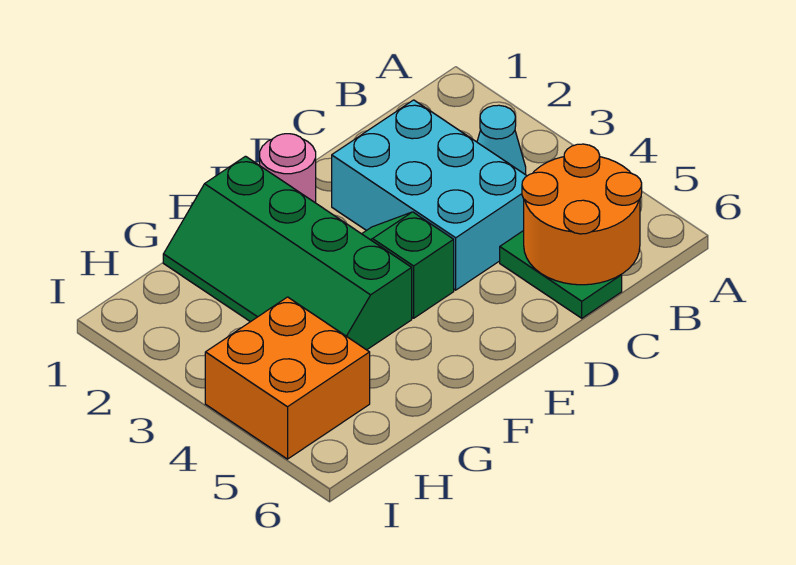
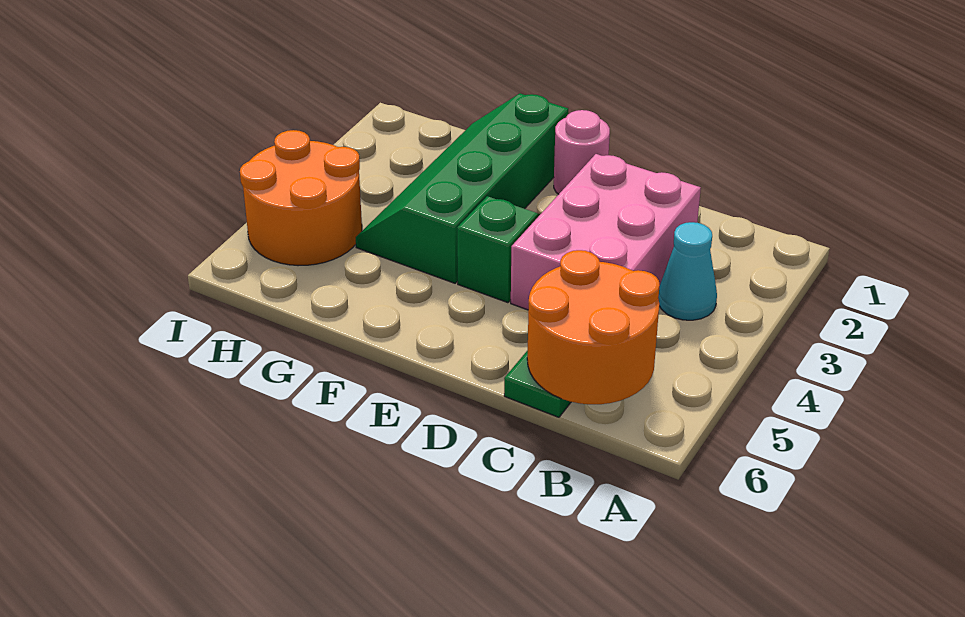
cyan 2x3 brick [332,100,527,290] -> pink 2x3 brick [511,154,701,310]
orange 2x2 brick [205,297,370,459] -> orange 2x2 round brick [240,130,362,266]

